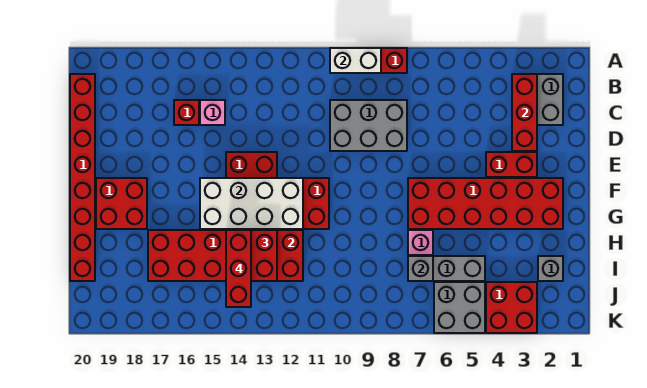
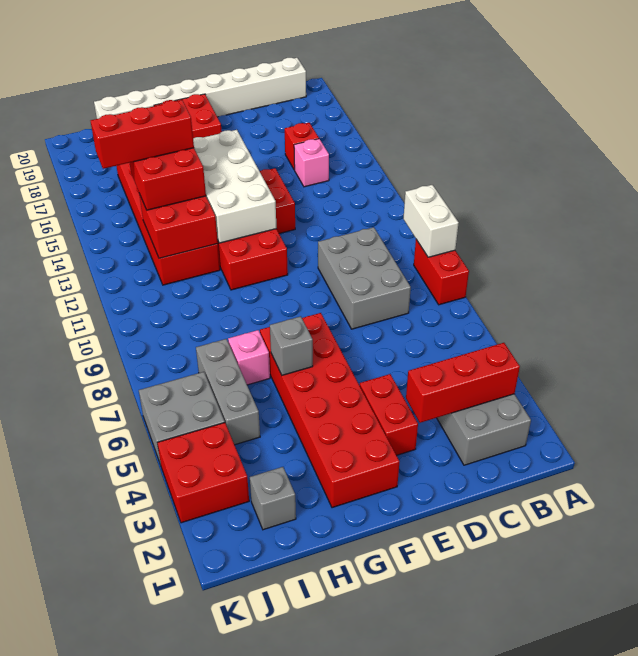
red 1x8 brick [70,74,95,281] -> white 1x8 brick [94,58,306,119]
grey 1x1 brick [408,256,433,281] -> grey 1x1 brick moved to [270,316,313,375]

